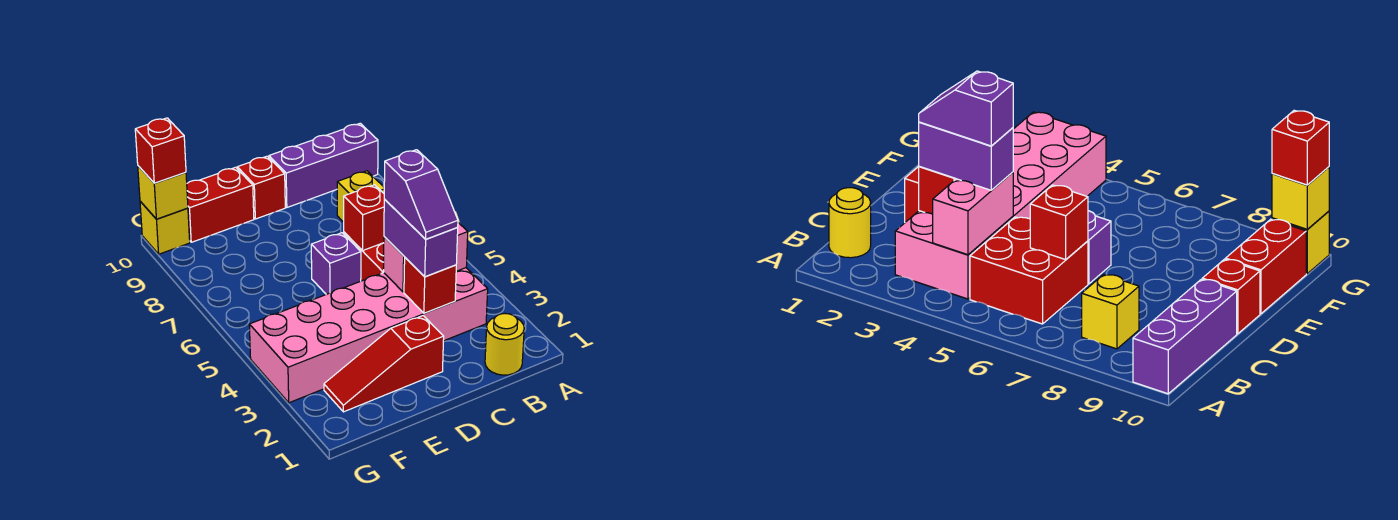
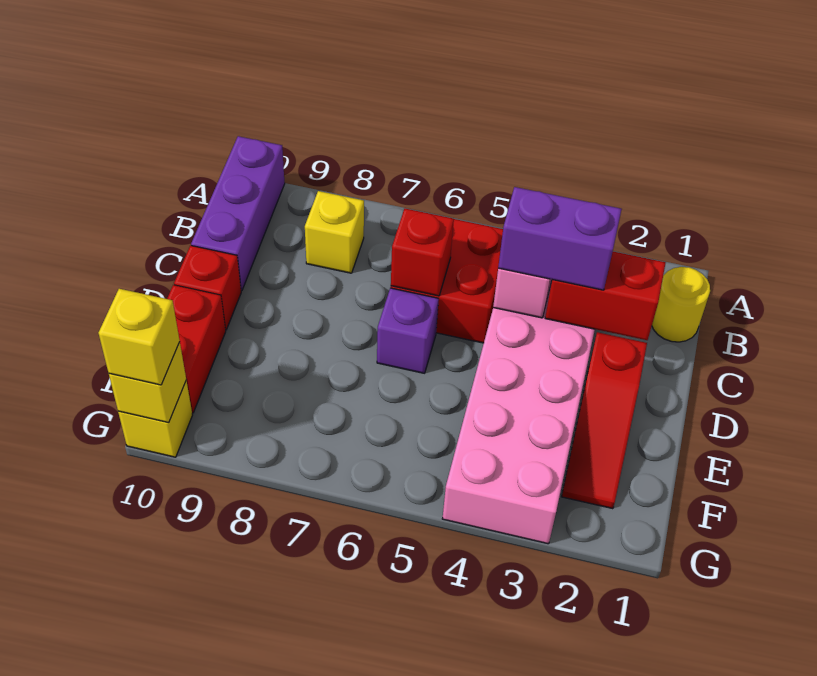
red 1x1 brick [404,258,456,313] -> red 1x2 brick [545,251,666,340]
purple 1x2 slope [384,150,458,239] -> none
red 1x1 brick [135,118,186,183] -> yellow 1x1 brick [98,289,180,385]

